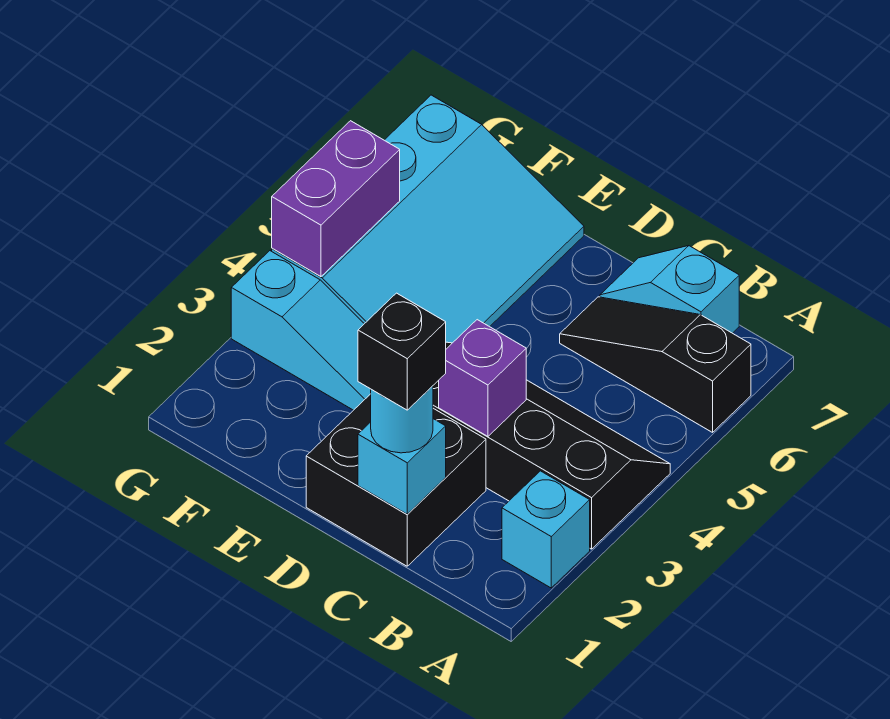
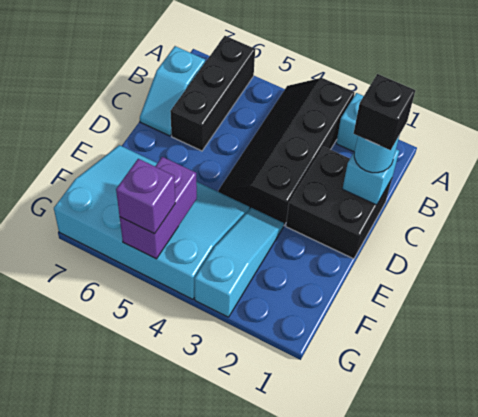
black 1x3 slope [560,297,751,432] -> black 1x3 brick [170,36,255,151]
purple 1x1 brick [439,320,526,436] -> purple 1x1 brick moved to [116,159,175,234]
purple 1x2 brick [272,121,400,277] -> purple 1x2 brick turned to [120,157,197,259]

